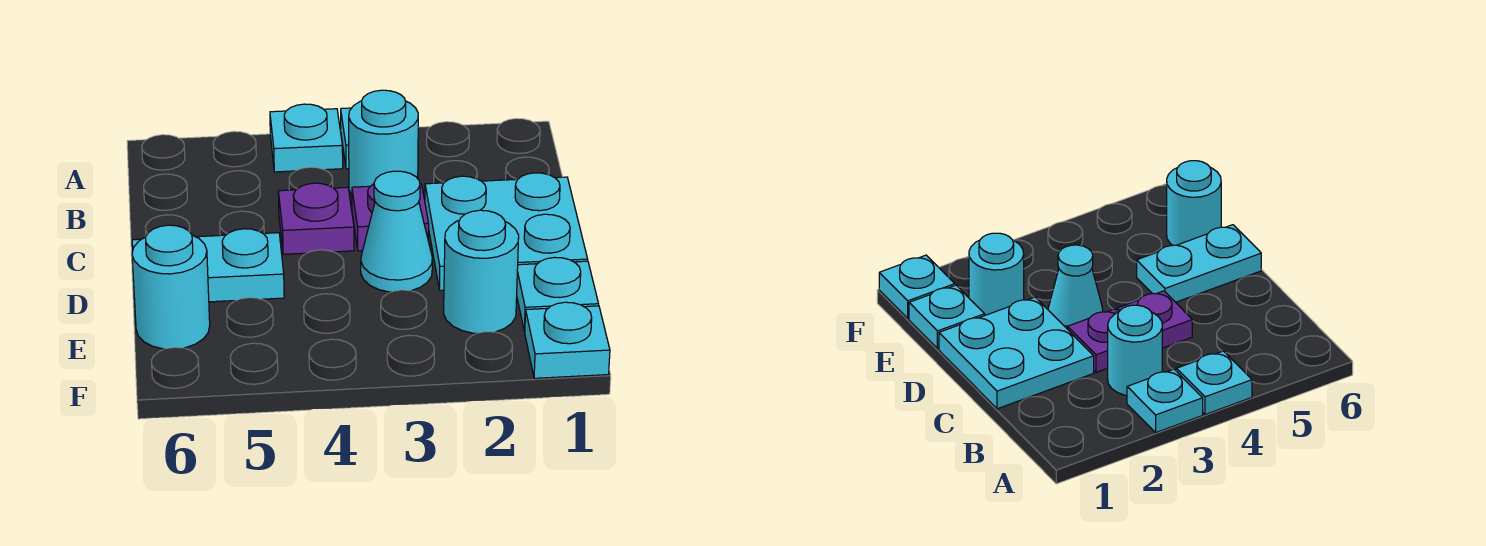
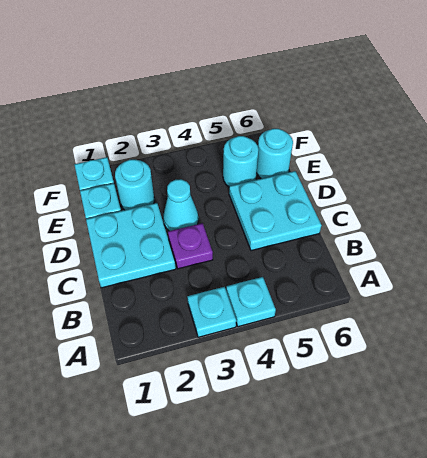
cyan 1x1 round brick [349,90,418,195] -> cyan 1x1 round brick moved to [223,136,259,187]
purple 1x1 plate [278,183,354,254] -> none
cyan 1x2 plate [132,229,284,302] -> cyan 2x2 plate [229,171,322,251]

